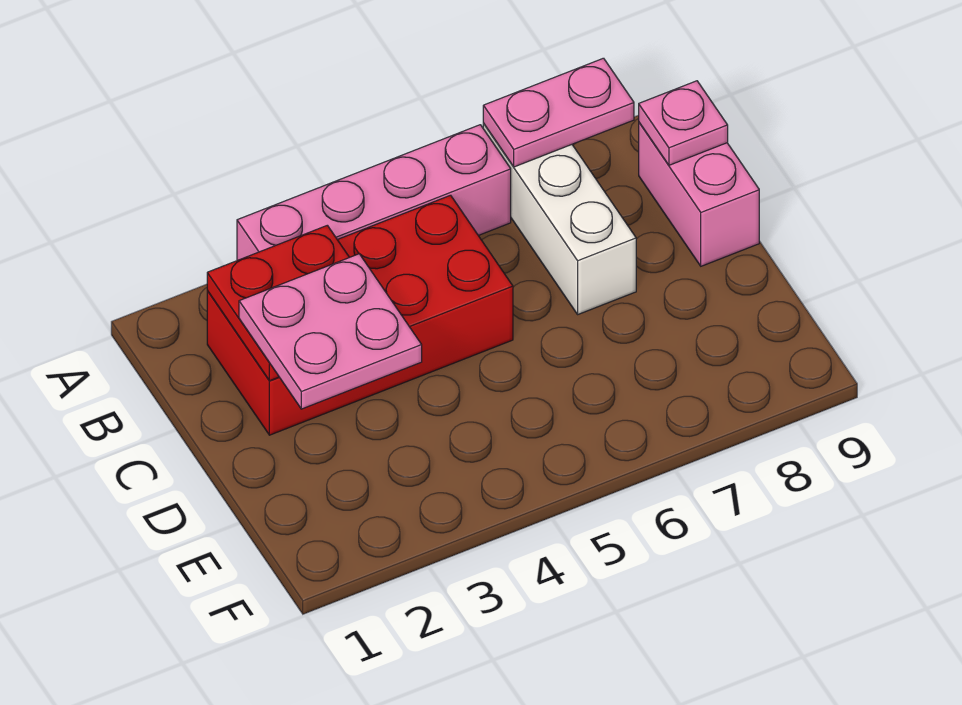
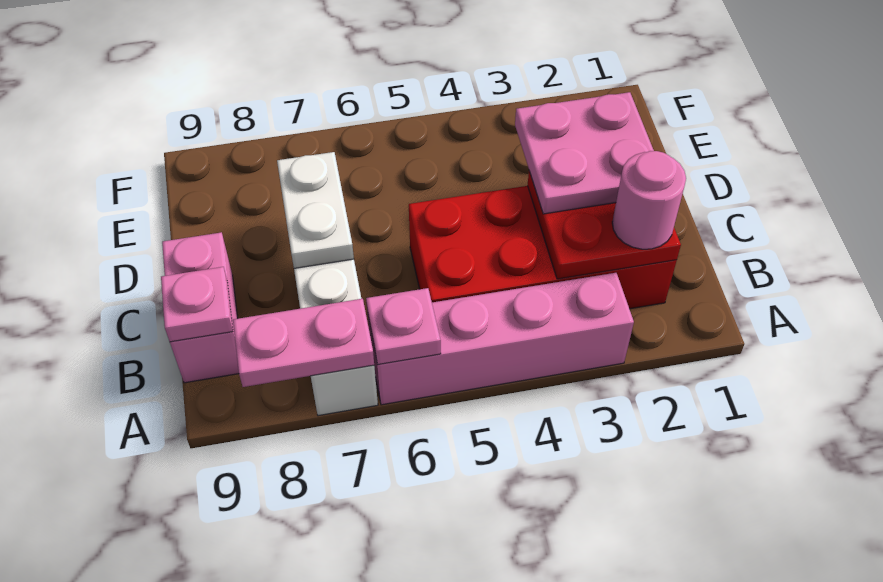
none -> pink 1x1 plate [366,288,441,364]
none -> pink 1x1 round brick [612,151,686,249]
none -> white 1x2 plate [277,152,354,268]

